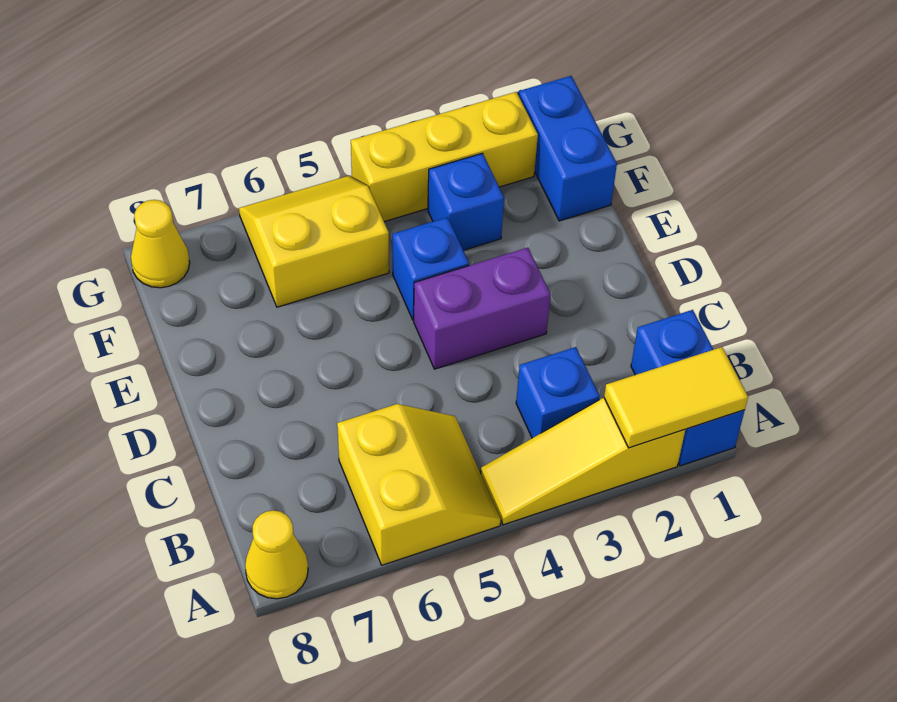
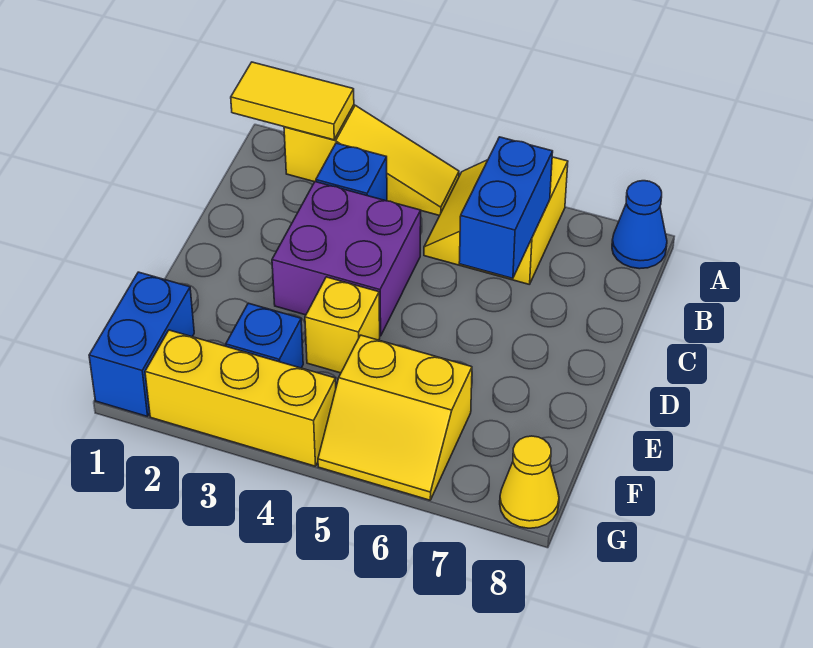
blue 1x2 brick [631,310,745,466] -> blue 1x2 brick moved to [459,137,553,278]
yellow 1x1 cone [245,510,308,599] -> blue 1x1 cone [612,181,667,269]
purple 1x2 brick [414,248,551,369] -> purple 2x2 brick [272,182,421,336]
blue 1x1 brick [393,217,469,320] -> yellow 1x1 brick [305,277,380,373]

